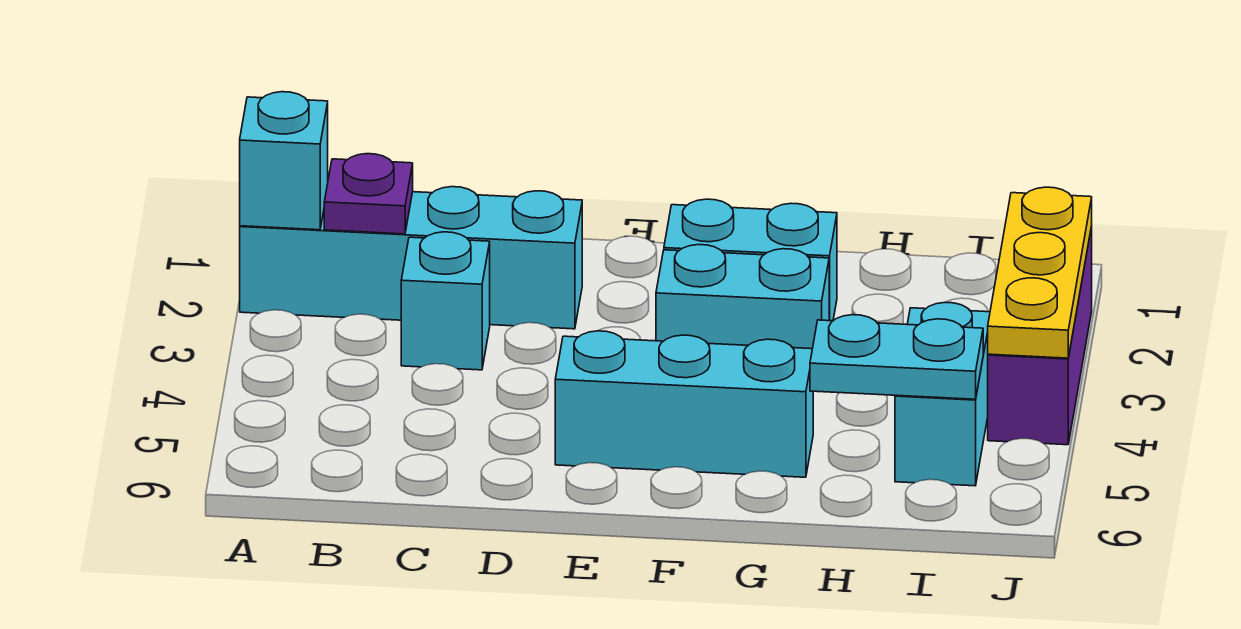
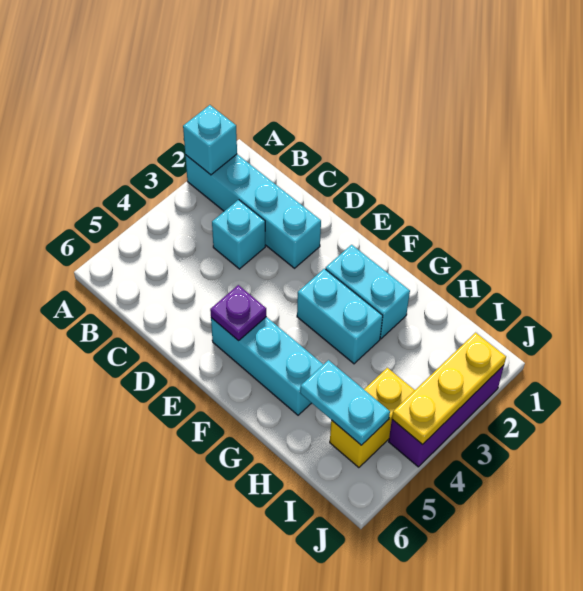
purple 1x1 plate [324,154,413,234] -> purple 1x1 plate moved to [210,285,266,341]
cyan 1x2 brick [895,302,990,486] -> yellow 1x2 brick [330,368,415,468]

